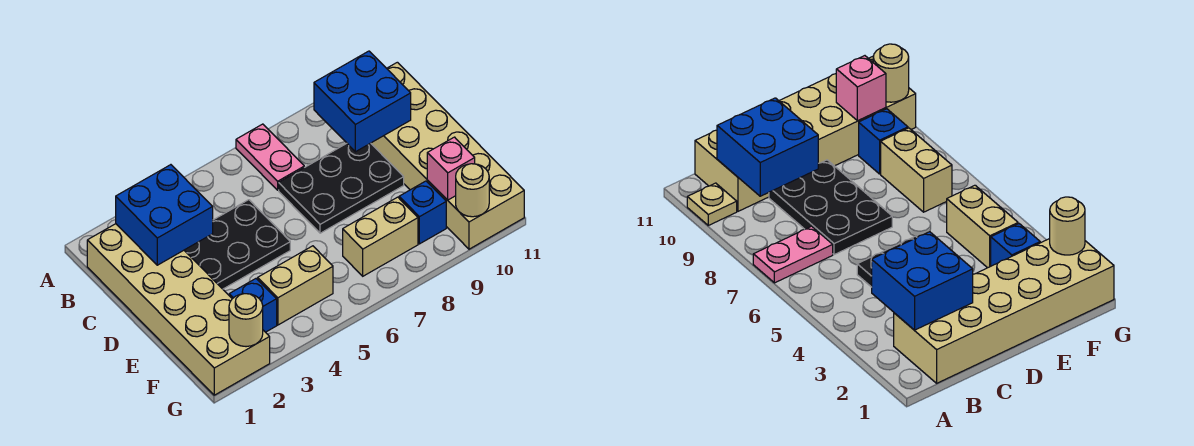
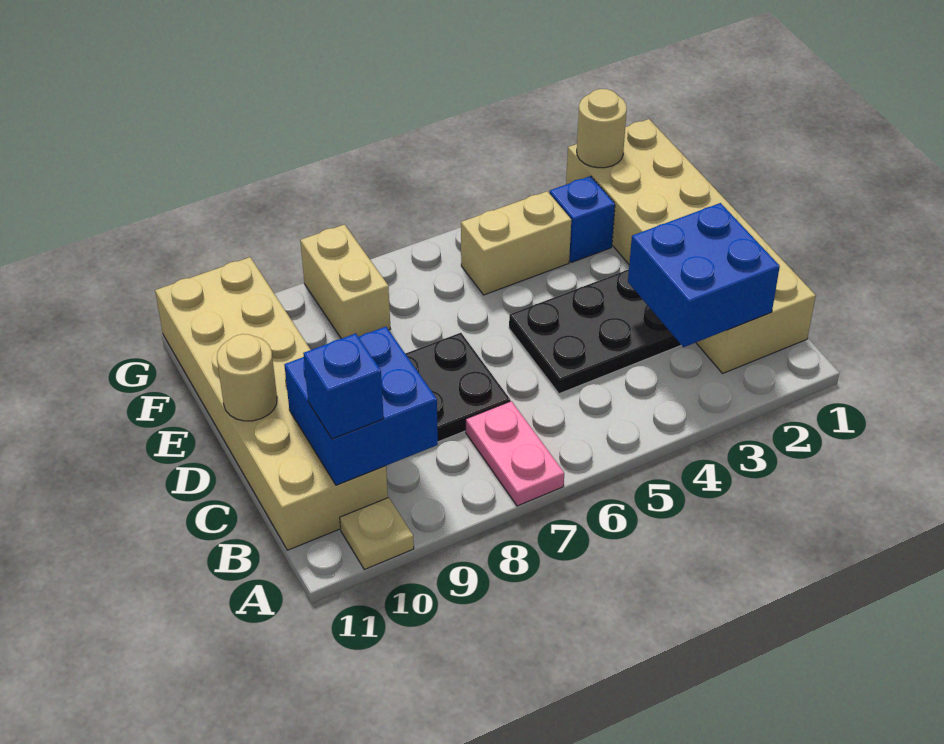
tan 1x2 brick [343,197,418,276] -> tan 1x2 brick turned to [300,225,390,339]
blue 1x1 brick [399,181,446,244] -> blue 1x1 brick moved to [303,334,384,439]
pink 1x1 brick [427,137,475,200] -> none
tan 1x1 round brick [456,164,489,217] -> tan 1x1 round brick moved to [217,334,277,421]

